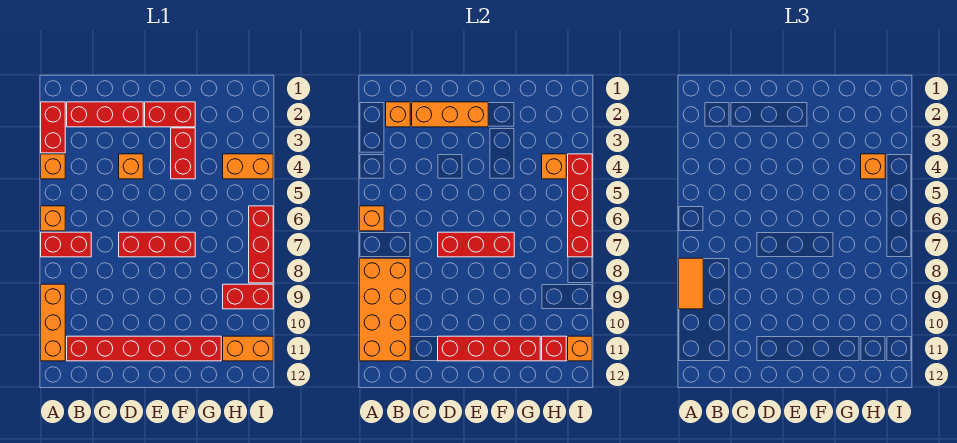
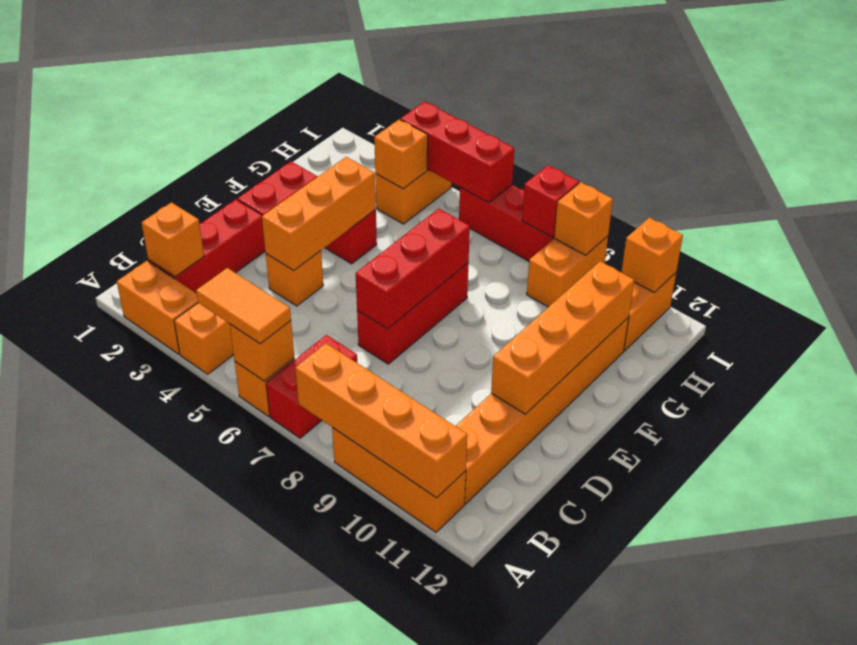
red 1x2 brick [41,102,65,153] -> orange 1x2 brick [117,261,198,354]
orange 2x4 brick [360,258,410,361] -> orange 1x4 brick [295,343,467,498]
orange 1x2 tile [679,258,703,309] -> orange 1x2 tile moved to [196,268,291,344]
red 1x6 brick [67,336,221,361] -> orange 1x6 brick [456,317,629,504]
orange 1x3 brick [412,102,488,127] -> orange 1x3 brick moved to [262,157,376,270]
red 1x4 brick [438,336,540,361] -> orange 1x4 brick [491,261,634,414]
orange 1x1 brick [861,154,885,179] -> orange 1x1 brick moved to [554,182,613,255]
red 1x2 brick [223,284,273,309] -> orange 1x2 brick [527,236,608,307]
red 1x1 brick [542,336,566,361] -> red 1x1 brick moved to [522,165,579,237]
red 1x4 brick [568,154,592,257] -> red 1x3 brick [400,101,514,203]

